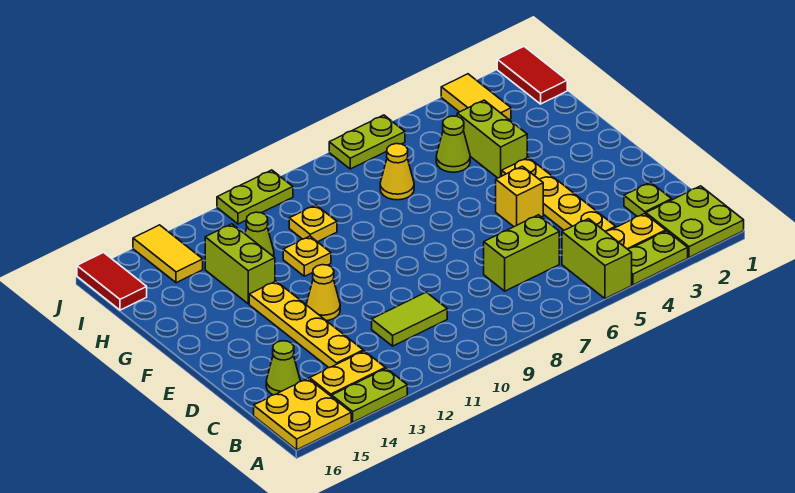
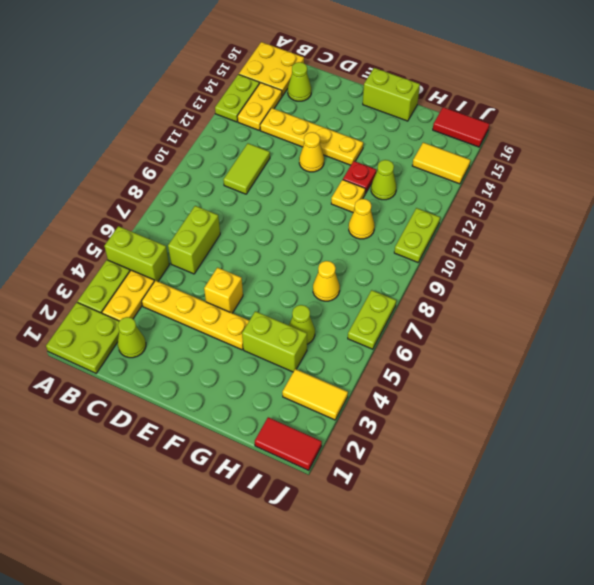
lime 1x1 plate [624,182,672,216] -> lime 1x1 cone [118,317,146,358]
none -> red 1x1 plate [343,161,376,194]
lime 1x2 brick [205,224,275,304] -> lime 1x2 brick moved to [363,68,420,121]
yellow 1x1 plate [289,205,337,242] -> yellow 1x1 cone [349,199,375,239]

